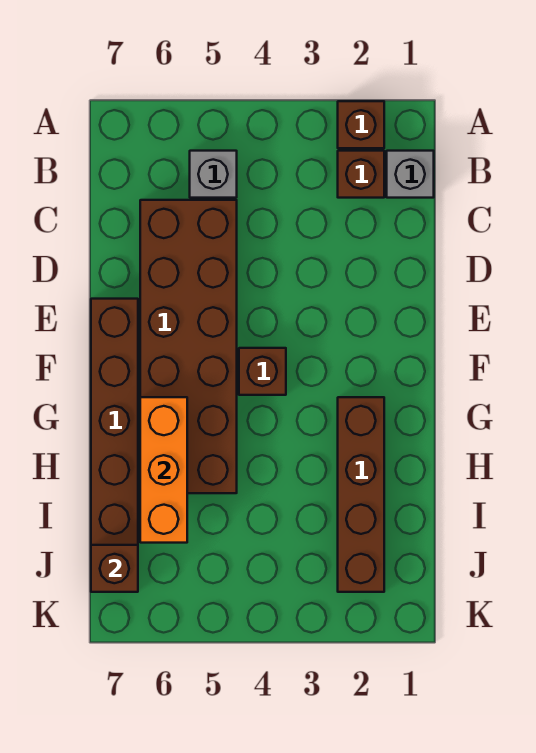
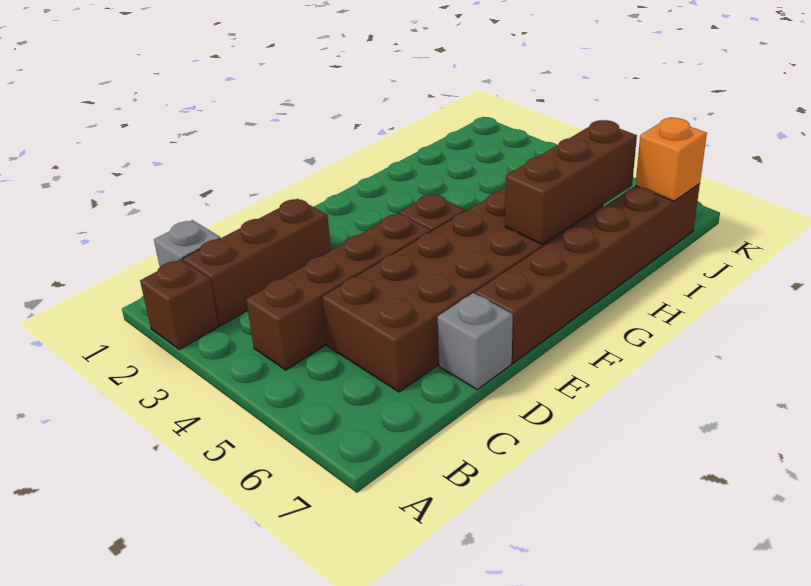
brown 1x1 brick [338,151,384,198] -> brown 1x3 brick [183,199,331,325]
grey 1x1 brick [190,151,237,198] -> grey 1x1 brick moved to [438,293,513,389]
brown 1x4 brick [338,397,384,592] -> brown 1x4 brick moved to [246,213,431,370]
orange 1x3 brick [140,397,187,543] -> brown 1x3 brick [505,120,637,244]
brown 1x1 brick [91,545,138,592] -> orange 1x1 brick [635,118,707,201]

